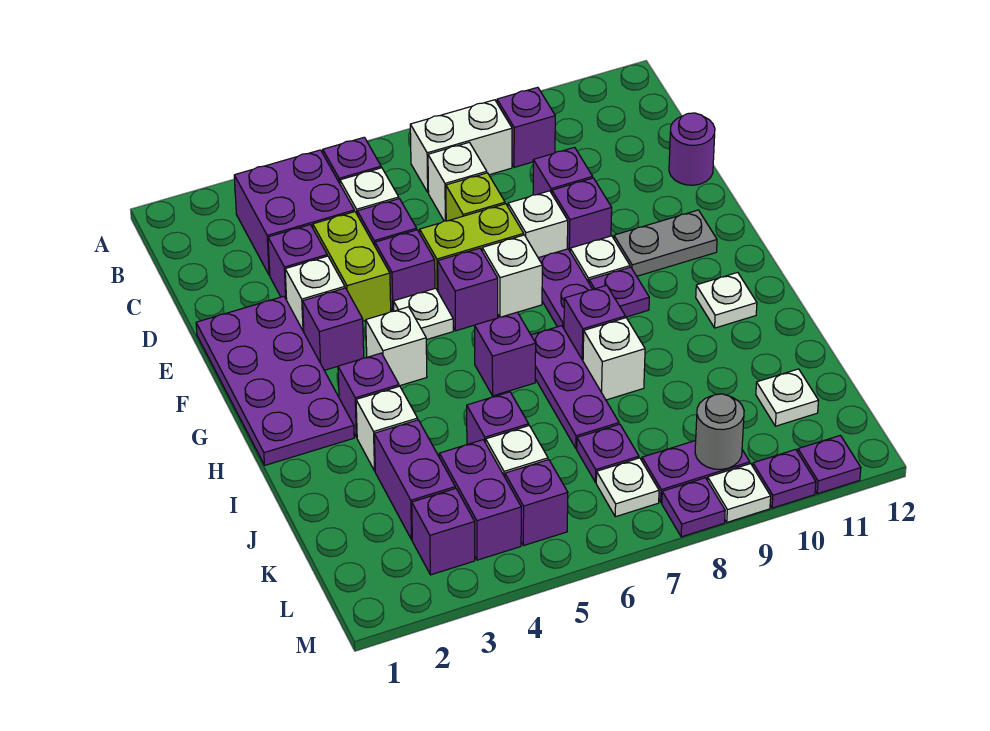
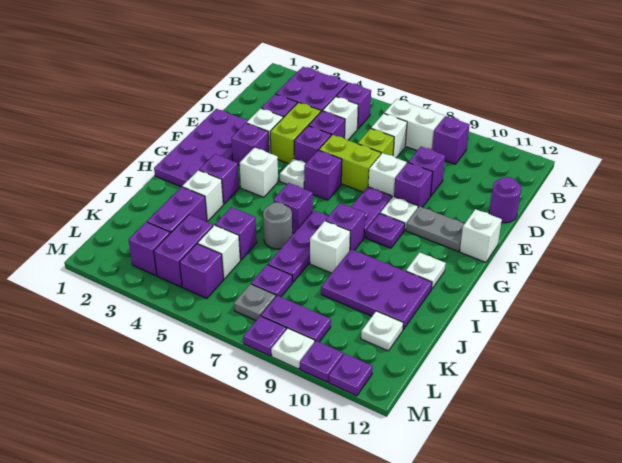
white 1x1 brick [482,235,542,317] -> white 1x1 brick moved to [460,209,502,262]
none -> purple 2x3 plate [321,249,432,329]
white 1x1 plate [596,458,659,517] -> grey 1x1 plate [234,284,276,320]
grey 1x1 round brick [695,394,744,469] -> grey 1x1 round brick moved to [263,202,292,249]

